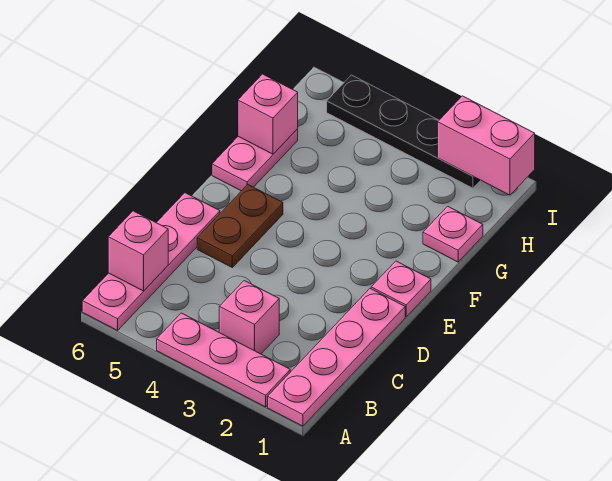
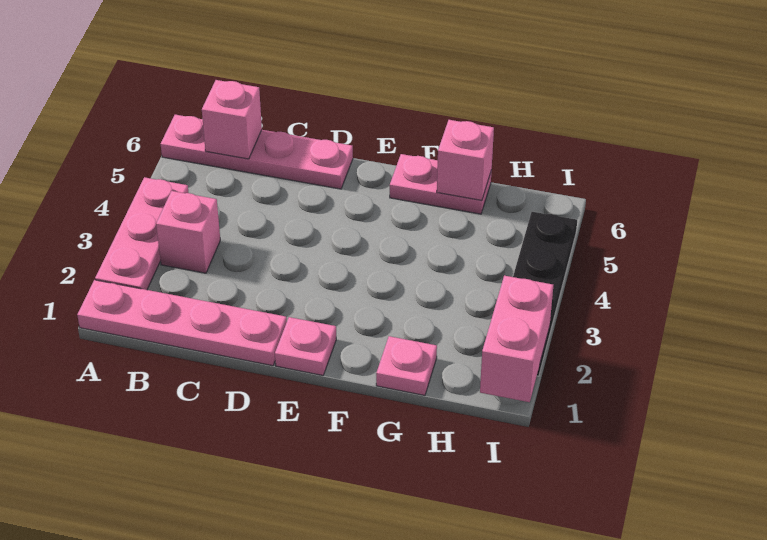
brown 1x2 plate [197,185,283,267] -> none

